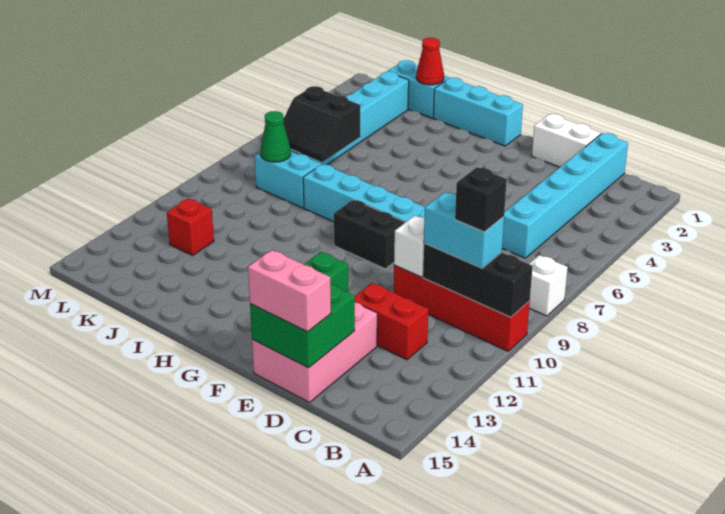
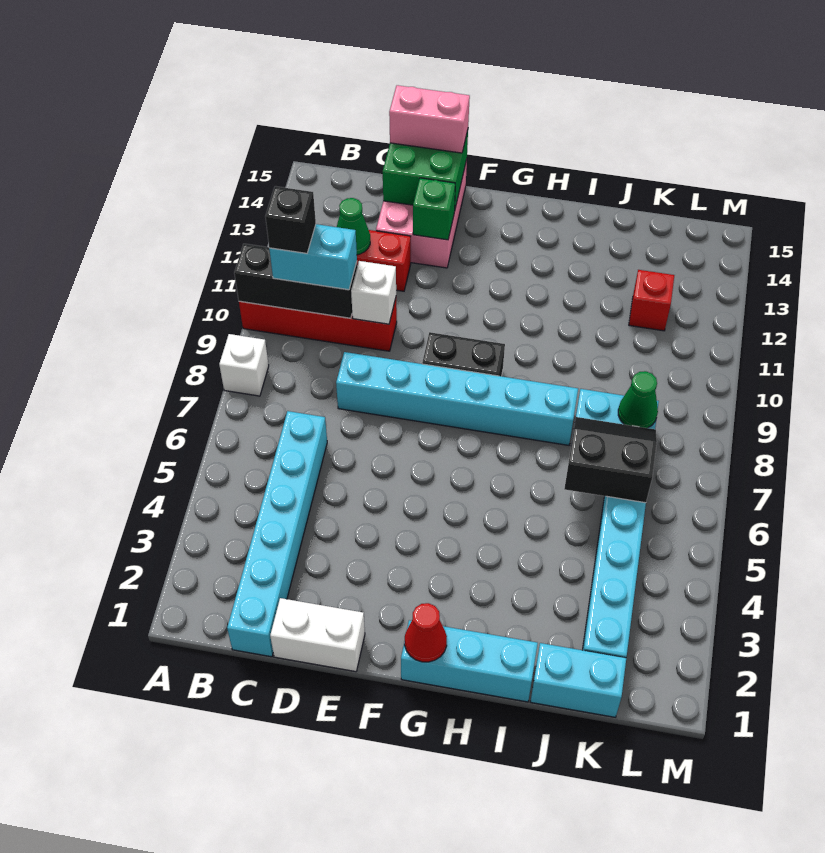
none -> green 1x1 cone [337,198,370,255]
red 1x1 cone [416,38,444,85] -> red 1x1 cone moved to [405,603,447,662]

